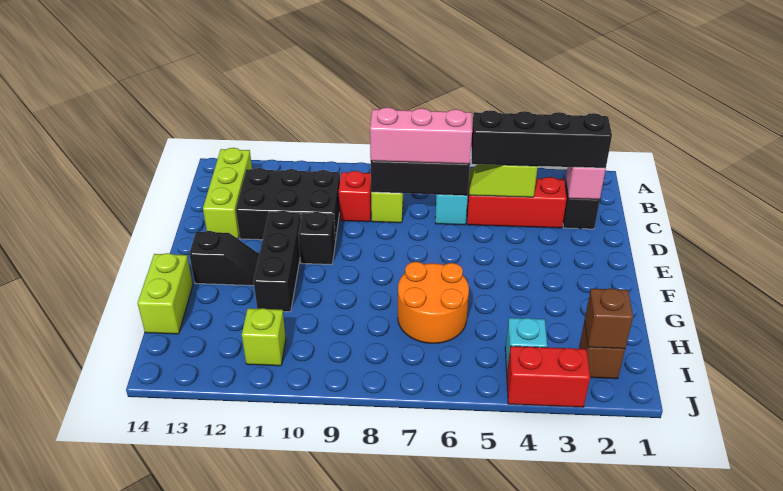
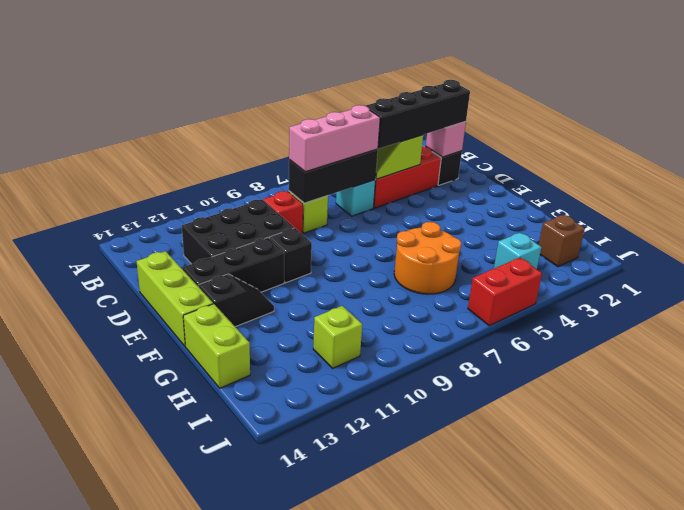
lime 1x3 brick [203,148,252,239] -> lime 1x3 brick moved to [136,251,213,347]
black 1x3 brick [254,211,301,312] -> black 1x3 brick turned to [183,238,284,292]
brown 1x1 brick [585,288,633,349] -> none
red 1x2 brick [507,346,590,407] -> red 1x2 brick moved to [468,258,542,326]

